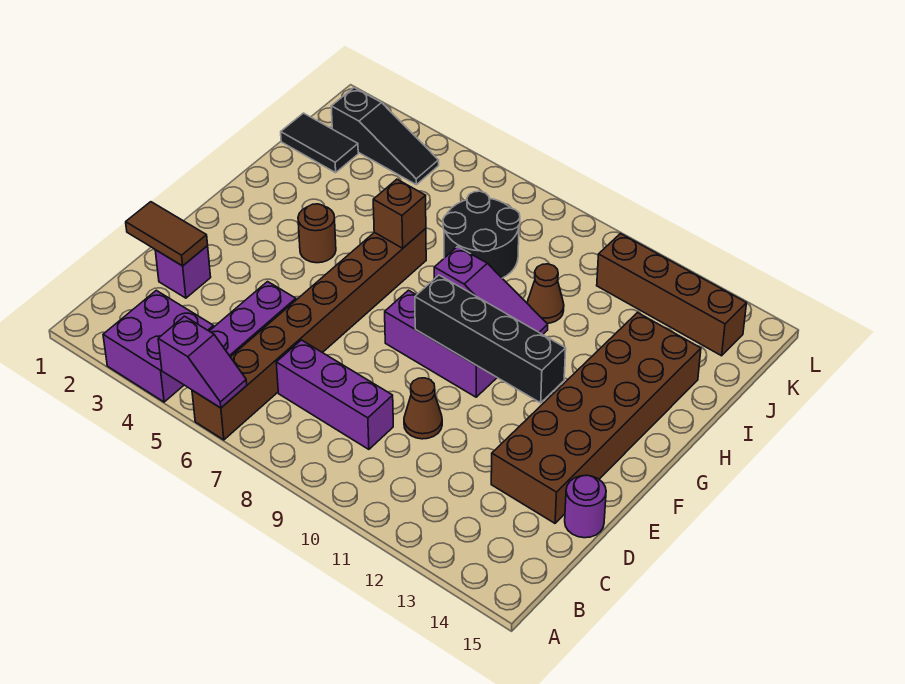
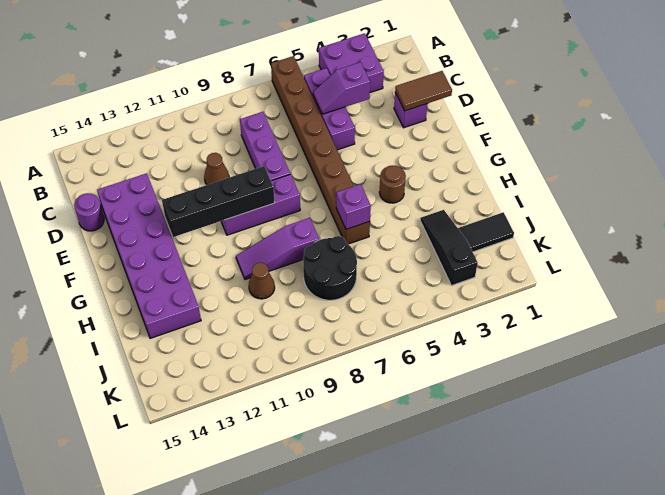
purple 1x2 slope [158,316,247,408] -> purple 1x2 slope moved to [313,62,370,114]
purple 1x3 brick [276,340,393,449] -> purple 1x3 brick turned to [240,112,290,181]
brown 2x6 brick [491,313,701,523] -> purple 2x6 brick [97,173,201,338]
brown 1x1 brick [373,179,426,248] -> purple 1x1 brick [336,184,371,229]
black 1x3 slope [331,88,439,185] -> black 1x3 slope turned to [420,210,478,286]
brown 1x4 brick [597,234,746,356] -> none

